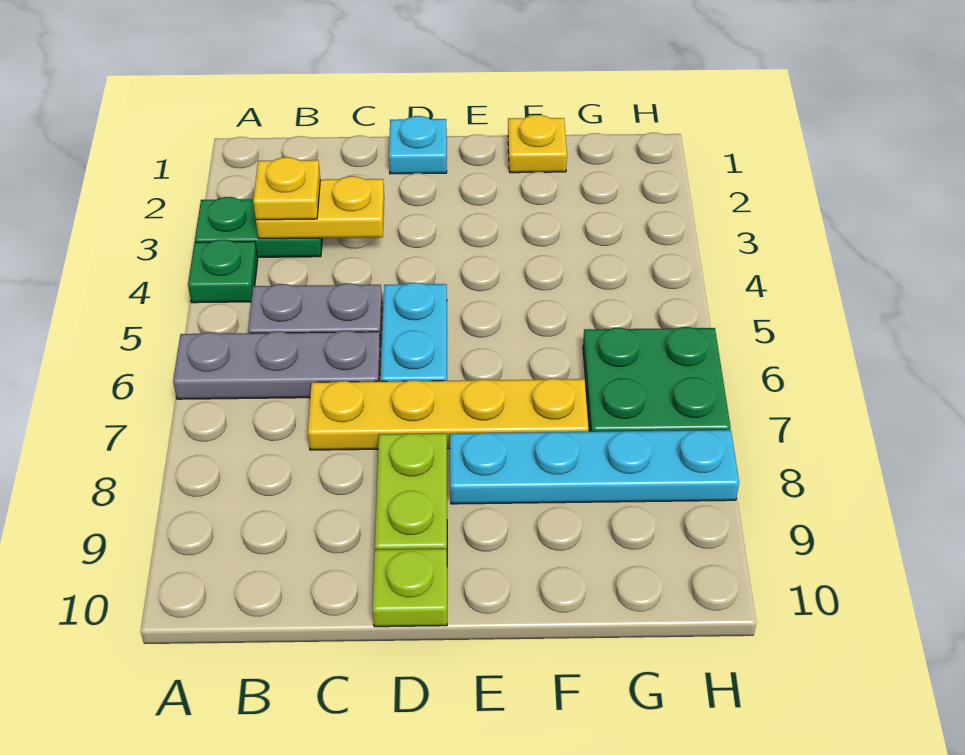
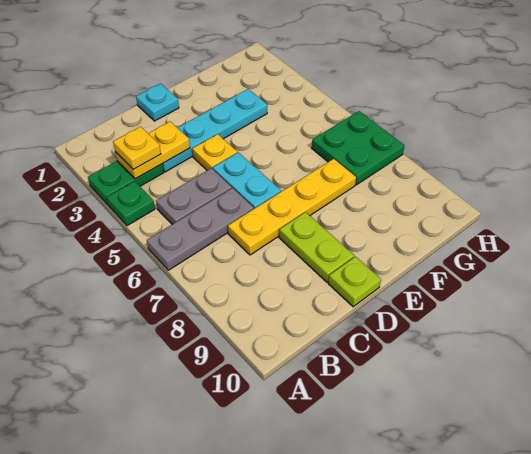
cyan 1x4 plate [450,430,739,504] -> cyan 1x4 plate moved to [162,89,267,172]
yellow 1x1 plate [508,115,567,173] -> yellow 1x1 plate moved to [192,134,237,170]

